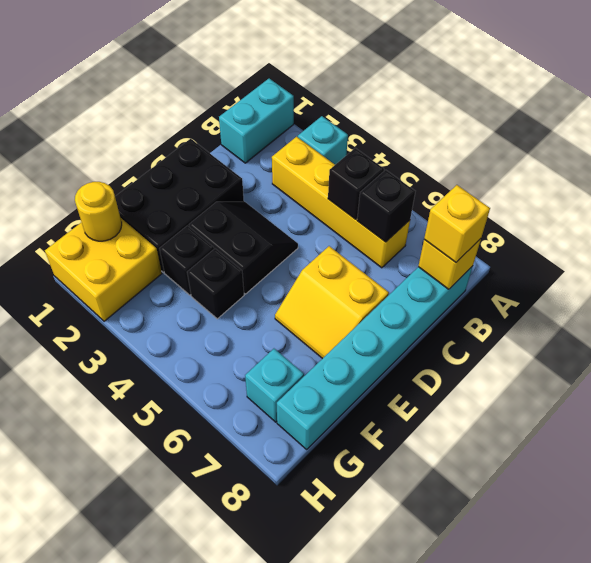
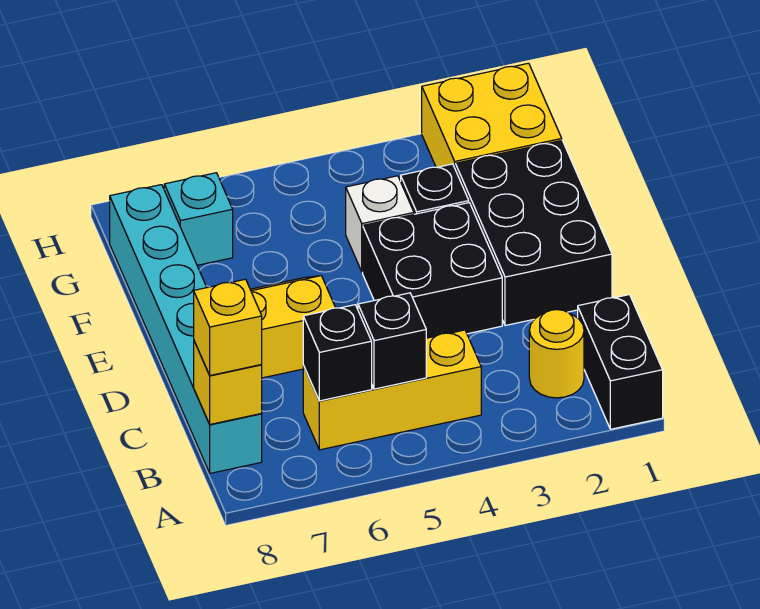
cyan 1x2 brick [219,79,294,163] -> black 1x2 brick [578,295,663,429]
cyan 1x1 brick [298,116,348,165] -> none
yellow 1x4 brick [272,137,410,268] -> yellow 1x3 brick [303,330,481,450]
black 2x2 slope [189,202,298,294] -> black 2x2 brick [363,203,502,338]
black 1x1 brick [187,249,244,319] -> white 1x1 brick [346,176,414,272]
yellow 1x1 round brick [75,182,122,241] -> yellow 1x1 round brick moved to [529,310,584,398]

